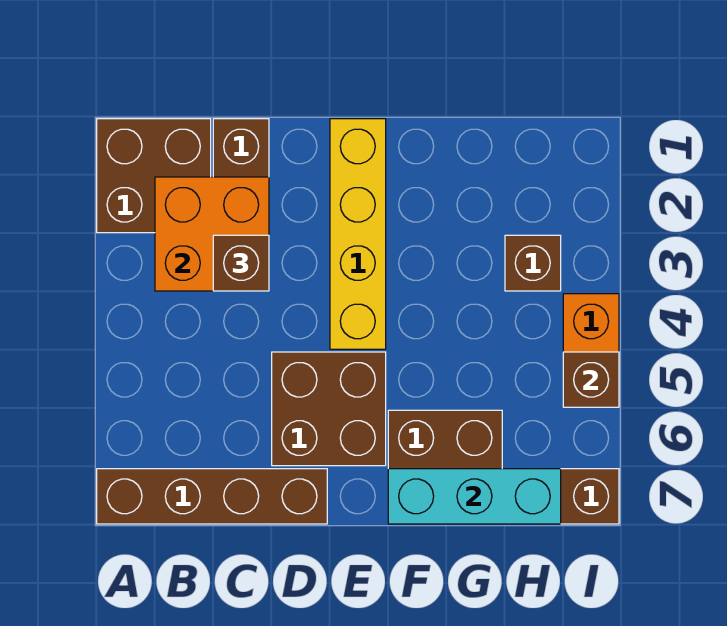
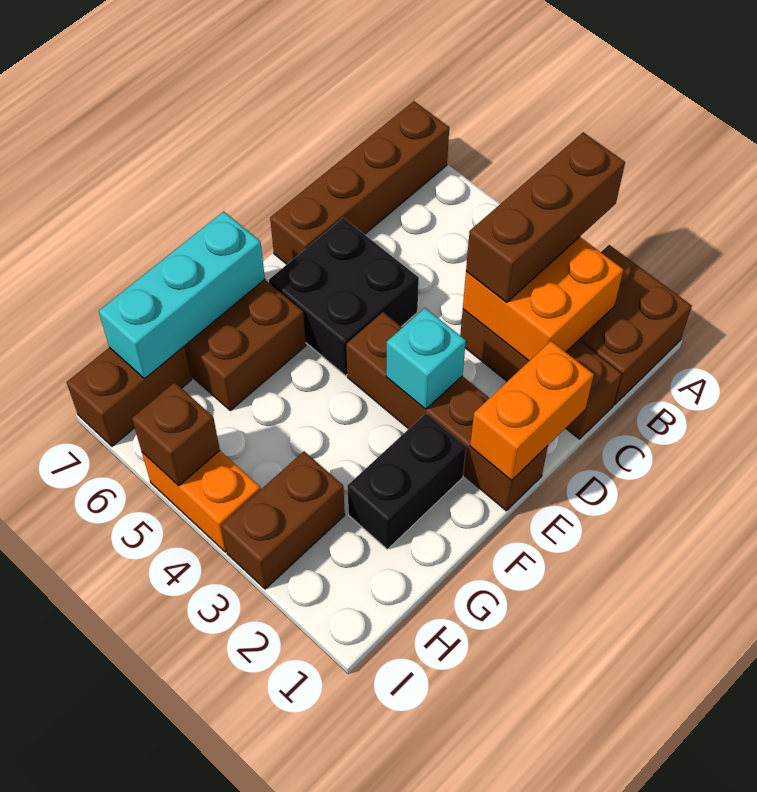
brown 1x1 brick [213,235,269,291] -> brown 1x3 brick [466,132,625,303]
none -> orange 1x2 brick [470,341,594,481]
brown 2x2 brick [272,352,386,466] -> black 2x2 brick [269,218,419,376]
yellow 1x4 brick [330,119,386,349] -> brown 1x4 brick [346,312,548,511]
none -> cyan 1x1 brick [386,308,466,409]
none -> black 1x2 brick [347,414,466,549]
brown 1x1 brick [505,235,561,291] -> brown 1x2 brick [221,451,345,589]

